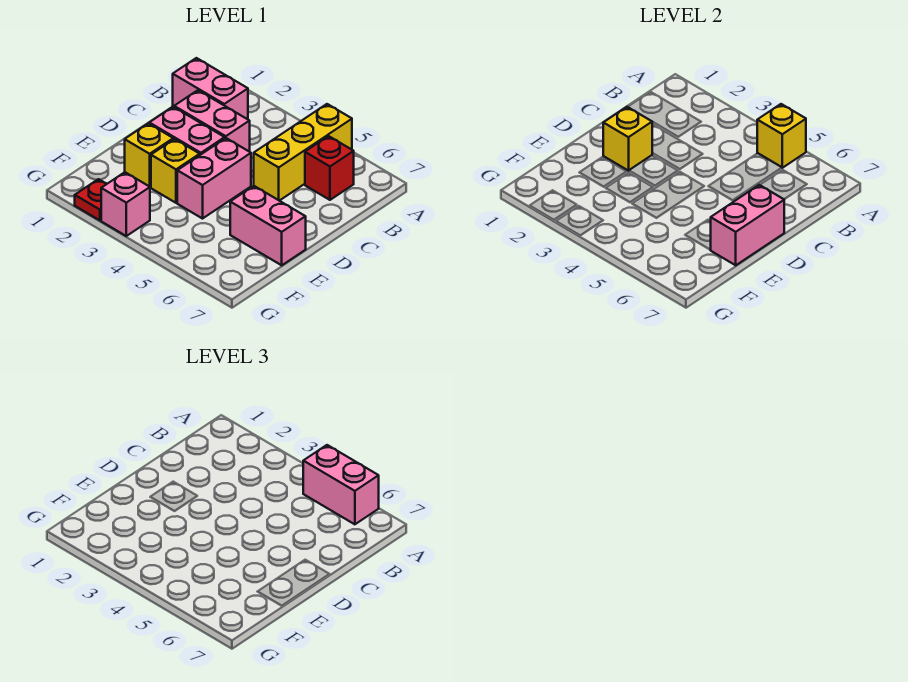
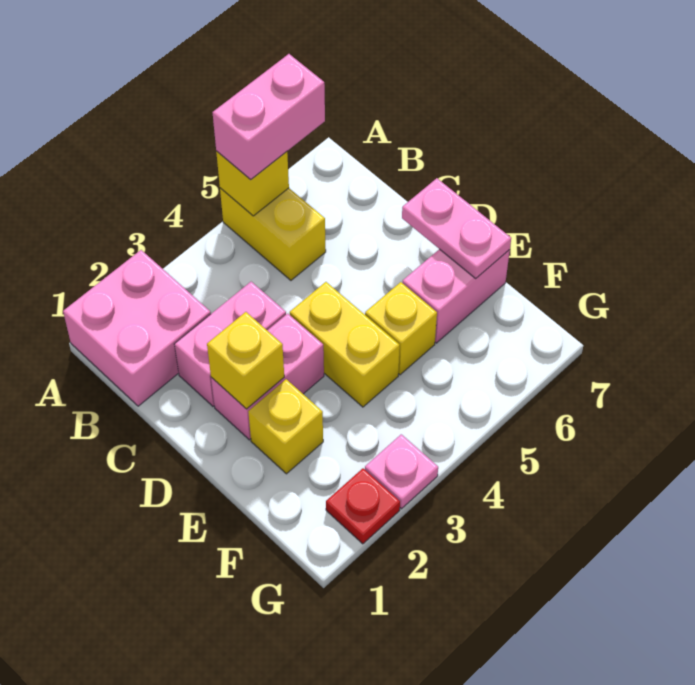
yellow 1x3 brick [254,104,352,201] -> yellow 1x2 brick [220,188,326,280]
pink 1x2 brick [173,58,248,119] -> pink 2x2 brick [63,250,211,406]
red 1x1 brick [305,136,354,200] -> none
pink 1x2 brick [177,138,251,219] -> yellow 1x2 brick [290,282,400,407]
pink 1x2 brick [711,185,784,265] -> pink 1x2 plate [402,178,511,278]
yellow 1x1 brick [151,139,200,203] -> yellow 1x1 brick moved to [365,282,437,375]
pink 1x1 brick [101,172,150,236] -> pink 1x1 plate [365,434,438,509]

